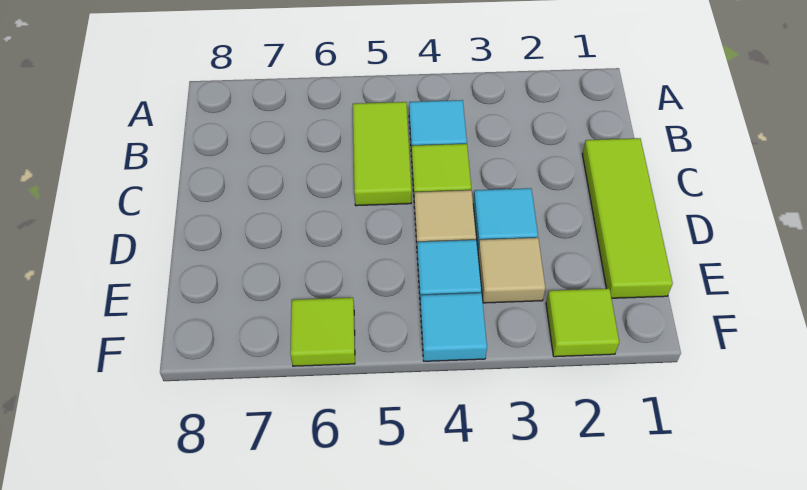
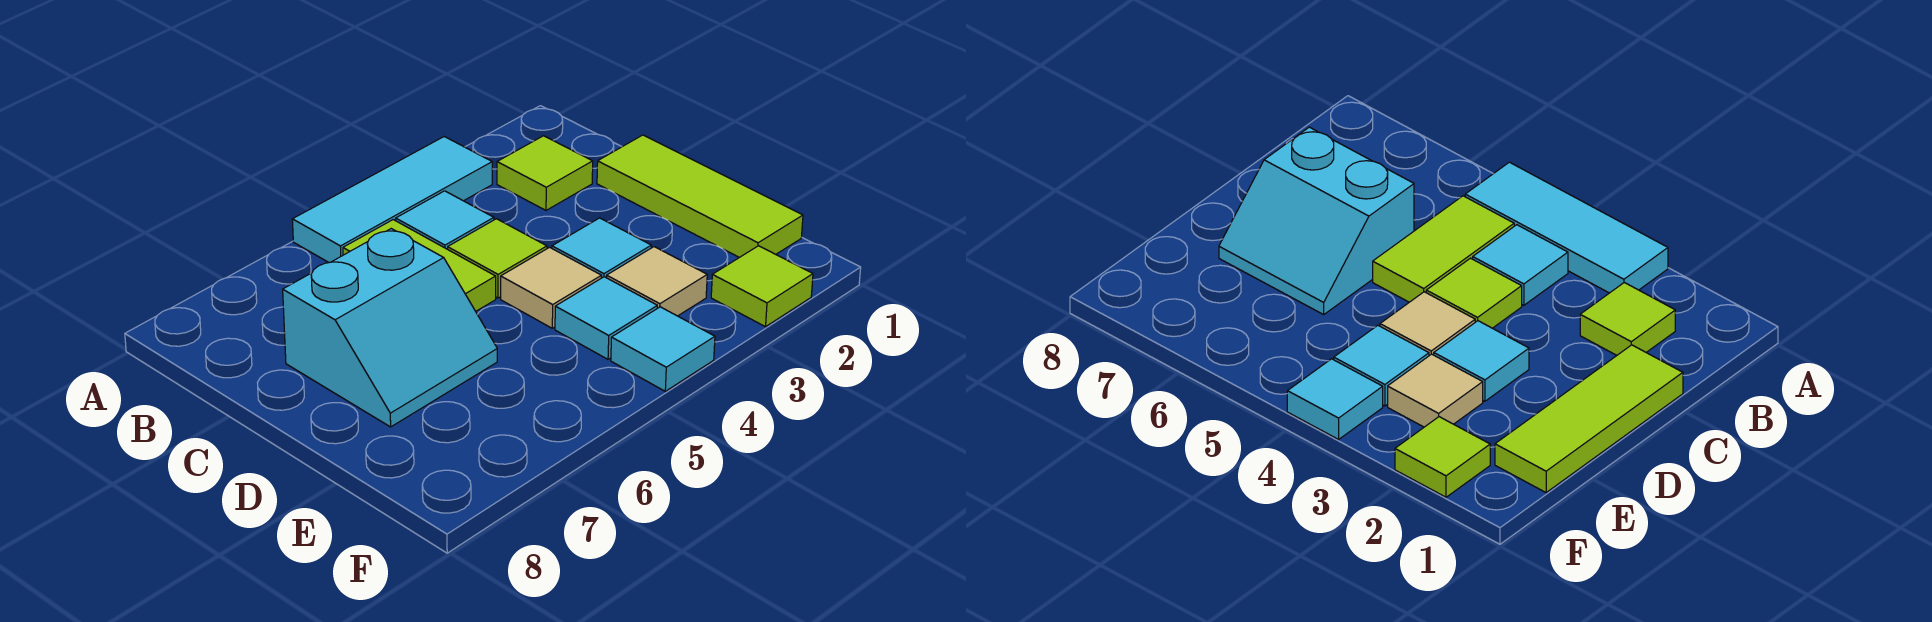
none -> cyan 1x3 tile [292,137,492,263]
none -> cyan 2x2 slope [283,229,497,427]
lime 1x1 tile [290,298,355,366] -> lime 1x1 tile moved to [497,136,593,210]

